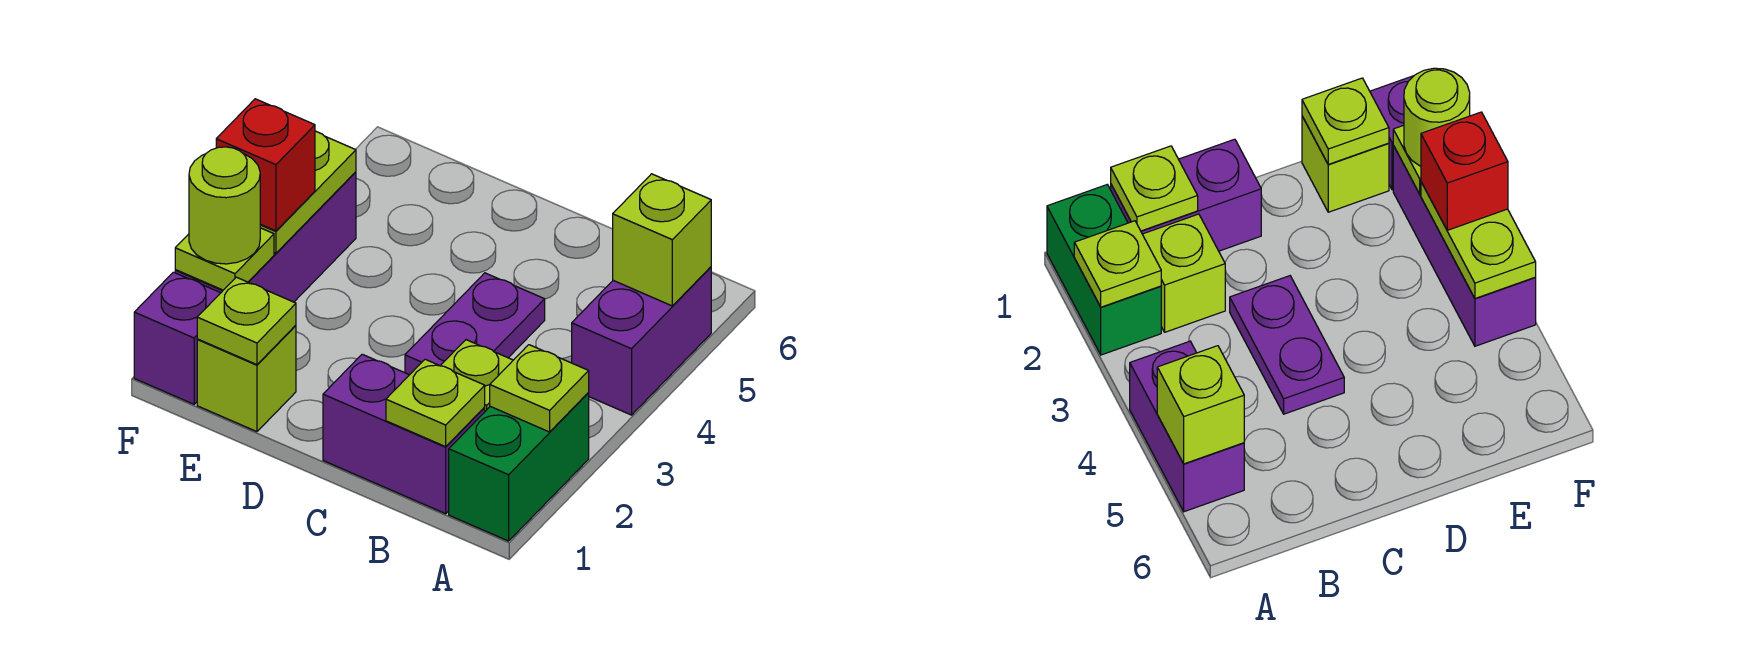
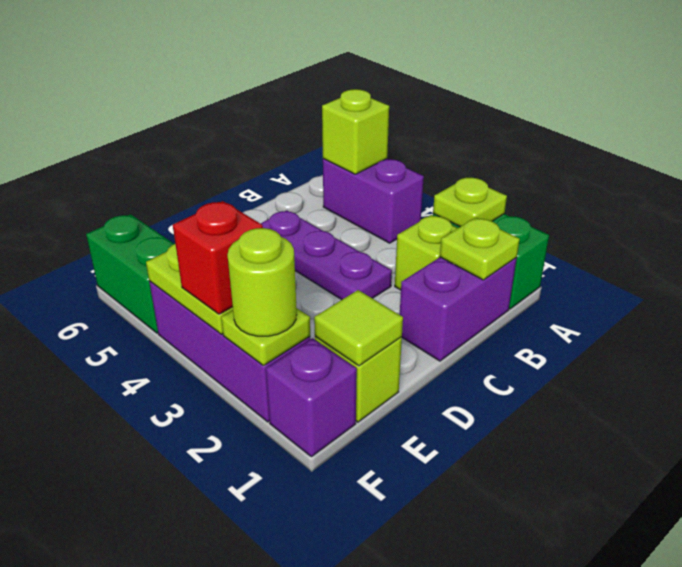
purple 1x2 plate [405,273,545,375] -> purple 1x3 plate [261,210,392,300]
lime 1x1 plate [197,277,296,365] -> lime 1x1 tile [314,290,403,366]
none -> green 1x2 brick [86,214,174,333]

